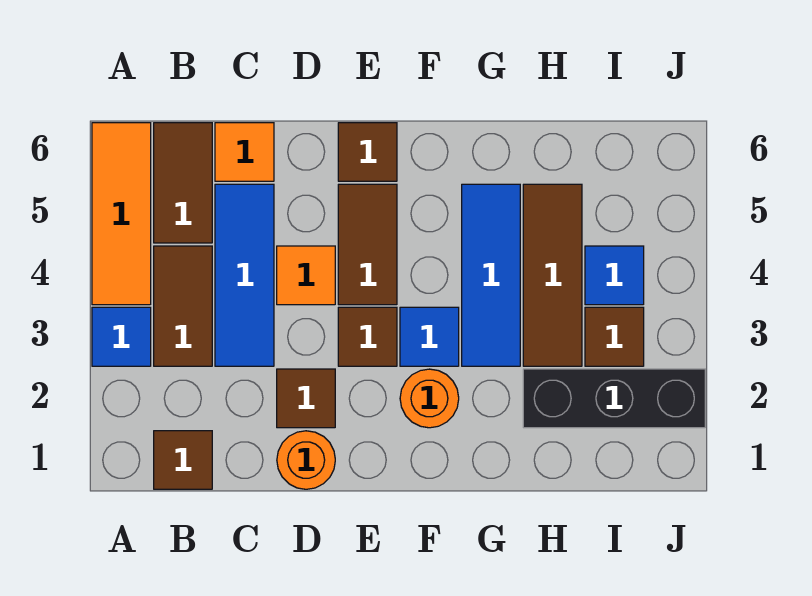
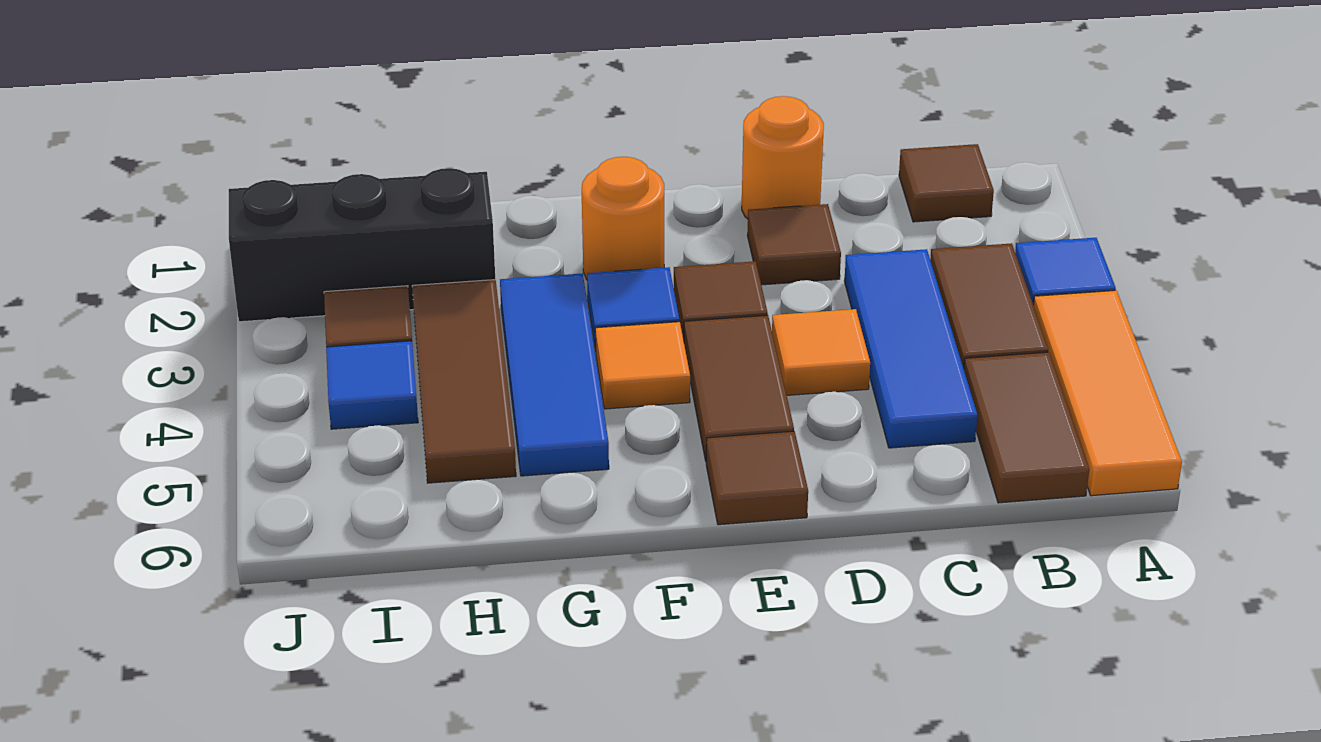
orange 1x1 tile [215,123,274,181] -> orange 1x1 tile moved to [595,322,690,409]

